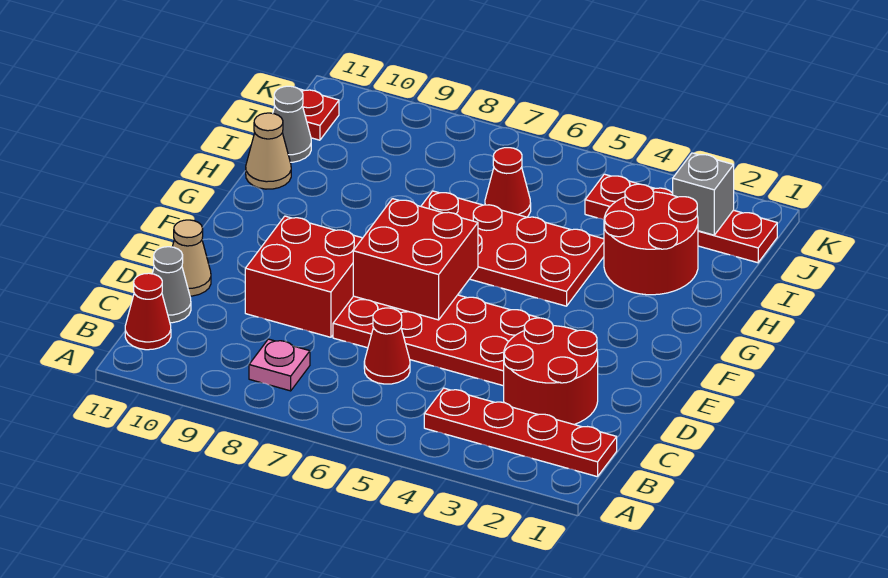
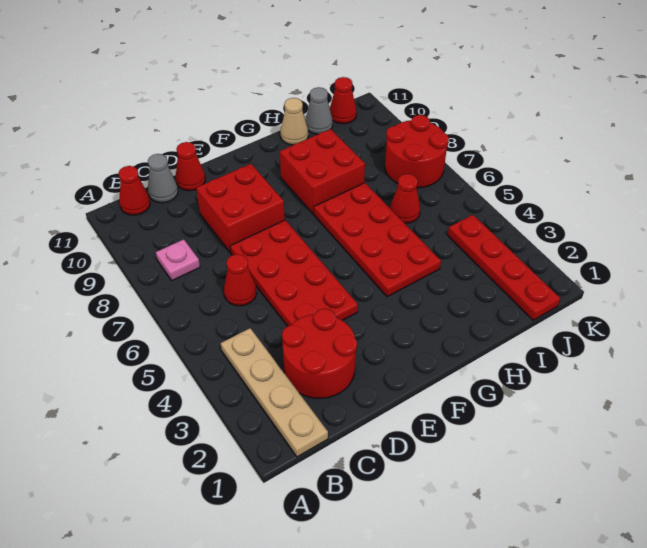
red 1x4 plate [424,388,617,477] -> tan 1x4 plate [221,328,328,457]
tan 1x1 cone [172,220,211,296] -> red 1x1 cone [176,142,205,191]
red 2x2 brick [353,199,478,320] -> red 2x2 brick moved to [280,129,365,214]
red 2x2 round brick [604,184,698,295] -> red 2x2 round brick moved to [385,115,449,188]
grey 1x1 brick [673,153,734,235] -> none
red 1x1 plate [300,89,339,140] -> red 1x1 cone [330,77,357,124]

